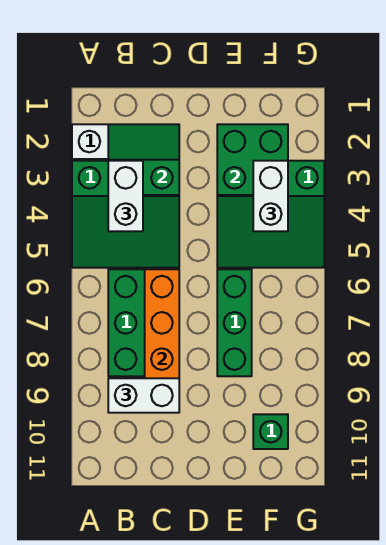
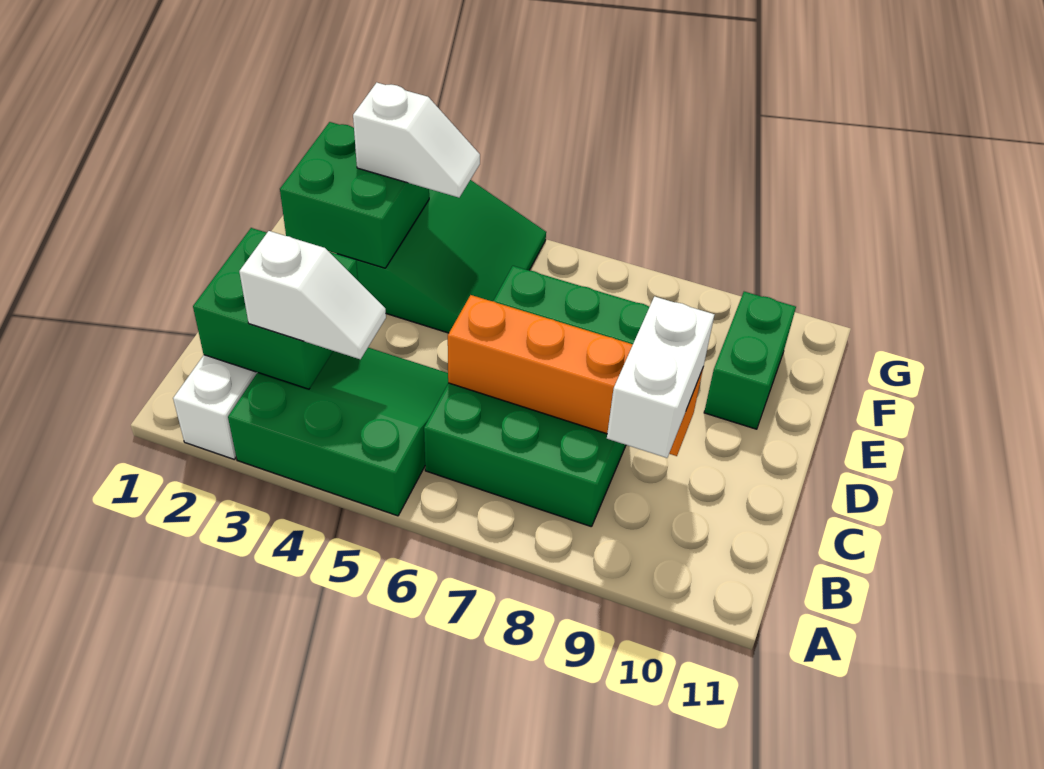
green 3x3 slope [72,161,179,268] -> green 3x3 slope turned to [228,348,448,516]
green 2x2 slope [108,124,179,195] -> green 2x2 brick [193,228,358,389]
white 1x2 brick [108,161,143,231] -> white 1x2 slope [239,231,386,359]
white 1x2 brick [253,161,288,231] -> white 1x2 slope [353,83,480,198]
green 1x1 brick [253,414,288,449] -> green 1x2 brick [704,292,796,429]

